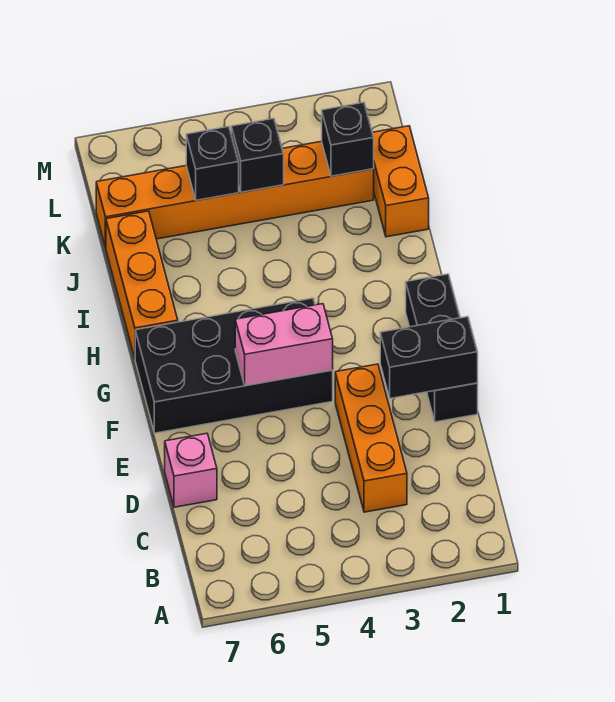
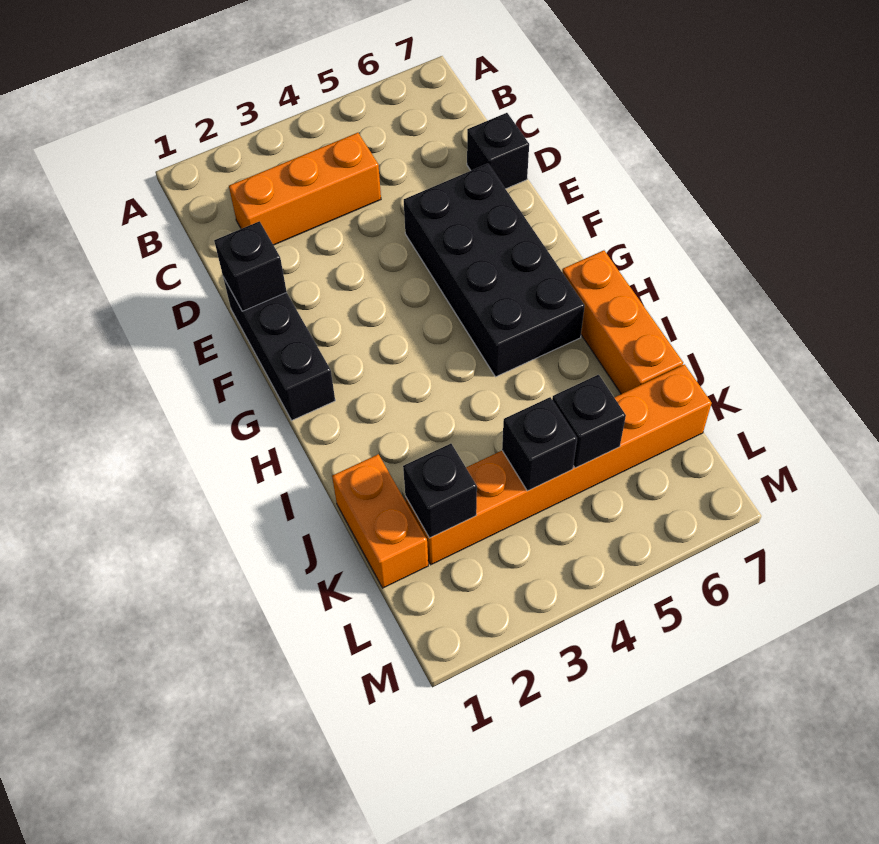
orange 1x3 brick [335,364,407,512] -> orange 1x3 brick turned to [229,133,381,245]
pink 1x1 brick [165,433,217,507] -> black 1x1 brick [467,113,529,189]
black 1x2 brick [380,317,478,398] -> black 1x1 brick [214,221,287,311]
black 2x4 brick [135,298,333,433] -> black 2x4 brick turned to [404,164,585,377]
pink 1x2 brick [235,304,333,386] -> none

